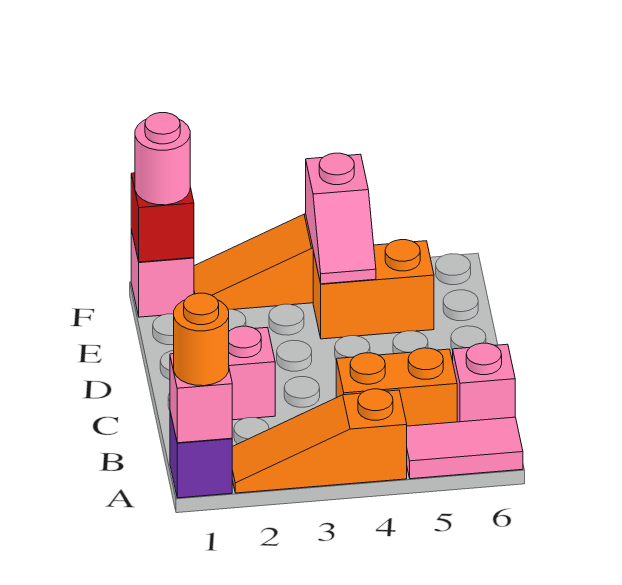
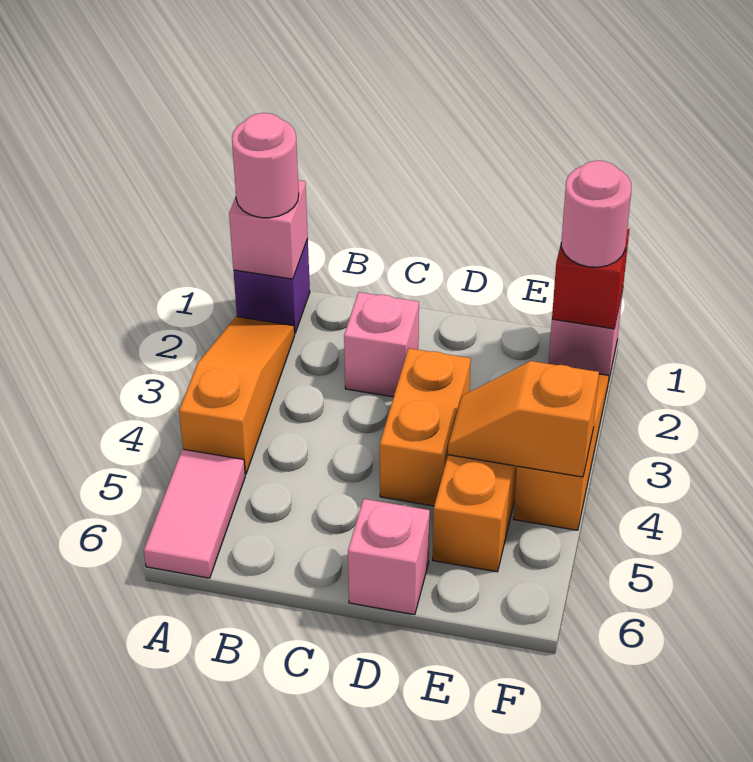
orange 1x1 round brick [174,293,229,386] -> pink 1x1 round brick [232,113,299,218]
orange 1x2 brick [336,348,457,426] -> orange 1x2 brick moved to [380,348,471,506]
pink 1x1 brick [453,343,515,422] -> pink 1x1 brick moved to [348,499,430,615]
pink 1x2 slope [306,153,376,284] -> orange 1x2 slope [448,361,599,477]

